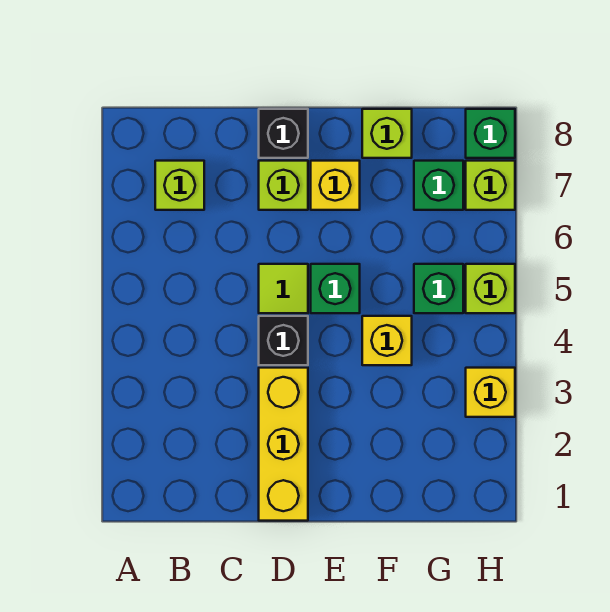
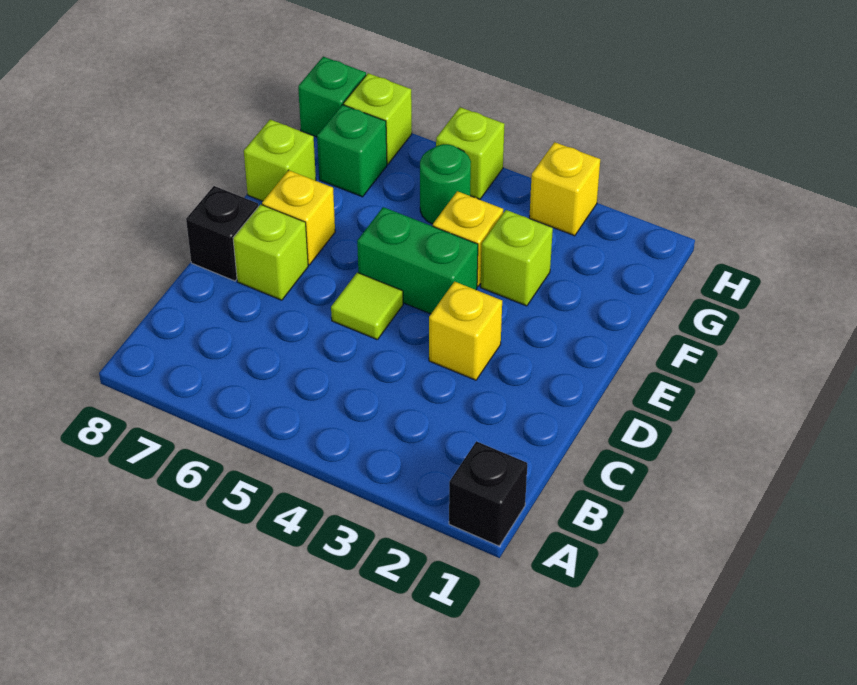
lime 1x1 brick [155,161,204,210] -> lime 1x1 brick moved to [481,210,553,306]
yellow 1x3 brick [259,368,308,521] -> yellow 1x1 brick [429,282,502,380]
black 1x1 brick [259,316,308,365] -> black 1x1 brick moved to [449,441,527,546]
green 1x1 brick [311,264,360,313] -> green 1x2 brick [357,207,478,314]
green 1x1 brick [414,264,463,313] -> green 1x1 round brick [420,144,471,224]

